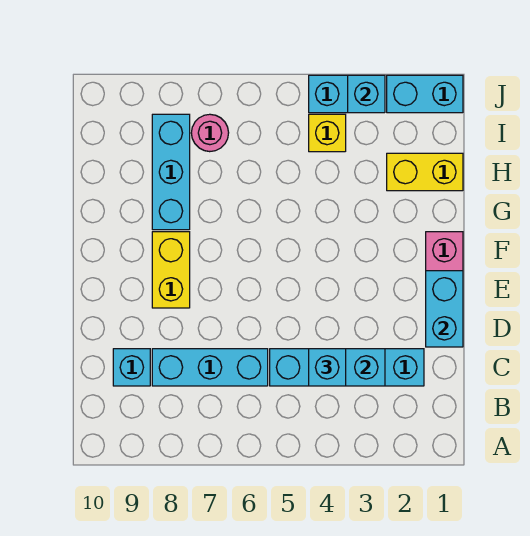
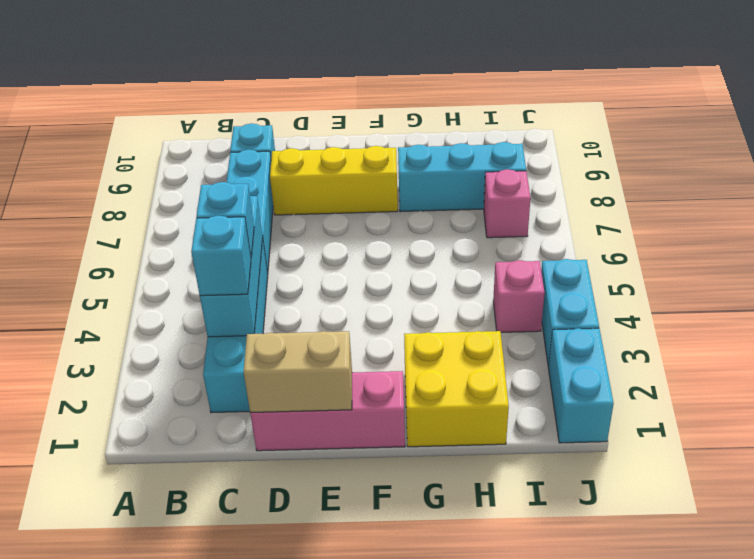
cyan 1x2 brick [426,271,463,347] -> tan 1x2 brick [243,331,352,413]
yellow 1x2 brick [152,232,190,308] -> yellow 1x3 brick [270,146,398,215]
yellow 1x2 brick [387,153,463,191] -> yellow 2x2 brick [404,331,509,447]
yellow 1x1 brick [309,114,346,152] -> pink 1x1 brick [493,260,544,332]
pink 1x1 round brick [191,114,229,152] -> pink 1x1 brick [484,169,531,238]
cyan 1x1 brick [348,75,385,113] -> cyan 1x1 brick moved to [191,216,251,296]

